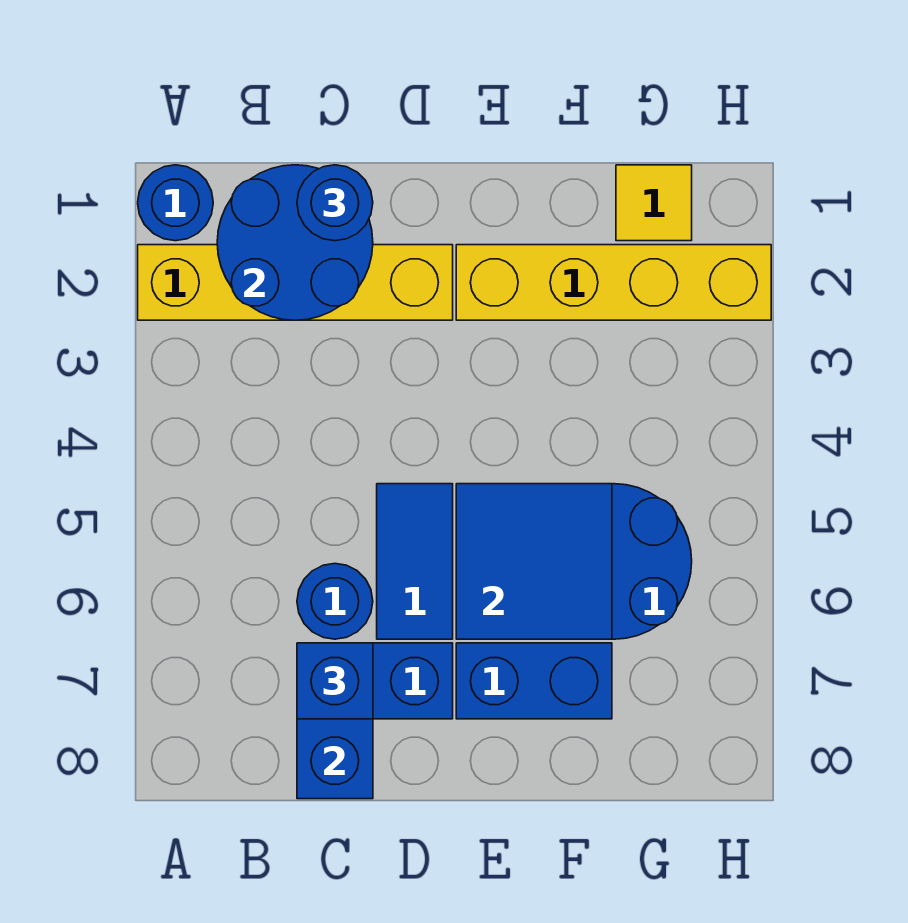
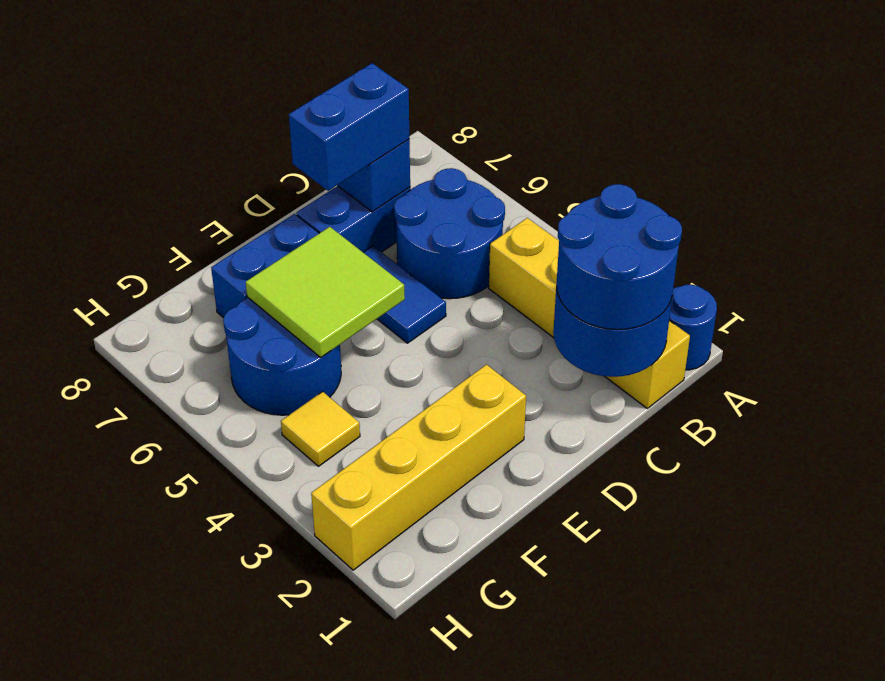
yellow 1x4 brick [138,245,453,320] -> yellow 1x4 brick turned to [489,218,690,408]
blue 1x1 round brick [297,165,373,241] -> blue 2x2 round brick [556,184,682,330]
blue 1x1 round brick [297,564,373,639] -> blue 2x2 round brick [394,168,505,299]
blue 1x1 brick [297,643,373,719] -> blue 1x2 brick [289,63,409,191]
blue 2x2 tile [456,484,612,639] -> lime 2x2 tile [246,227,405,357]
yellow 1x1 tile [616,165,692,241] -> yellow 1x1 tile moved to [281,392,360,466]

